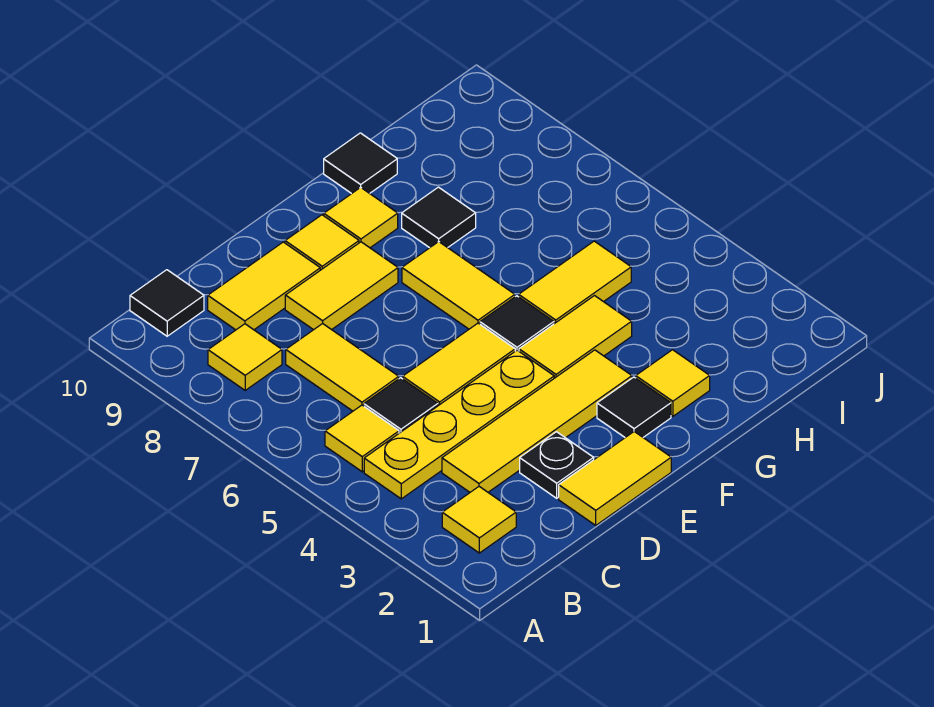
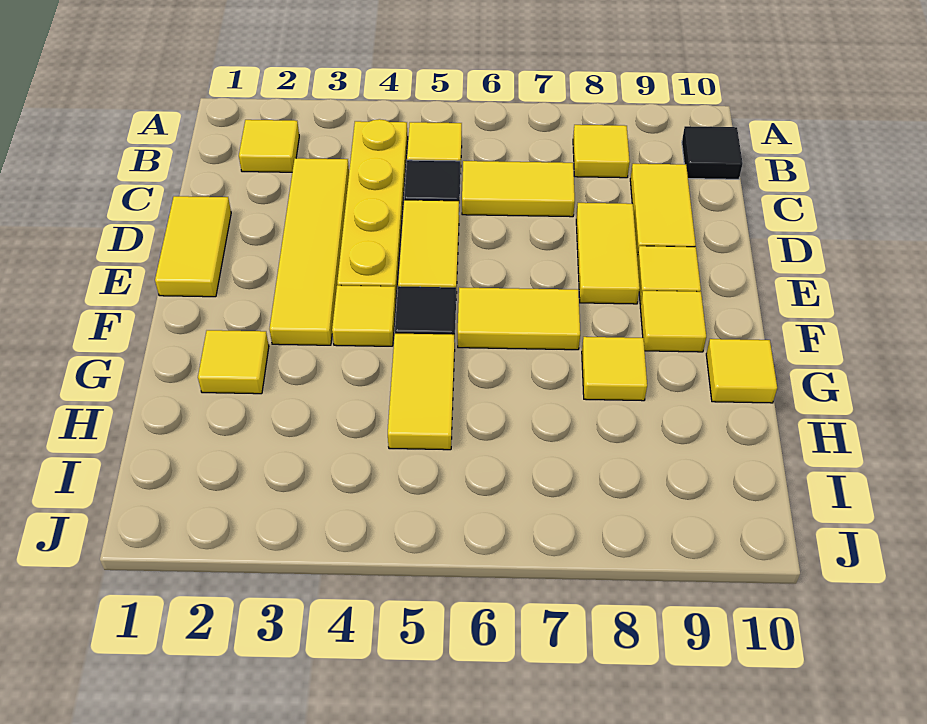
black 1x1 plate [520,432,594,498] -> none
black 1x1 tile [597,377,671,437] -> none
yellow 1x2 tile [519,296,632,378] -> yellow 1x1 tile [332,285,396,346]
black 1x1 tile [402,187,476,248] -> yellow 1x1 tile [582,337,647,401]
black 1x1 tile [324,133,397,194] -> yellow 1x1 tile [706,339,777,403]

